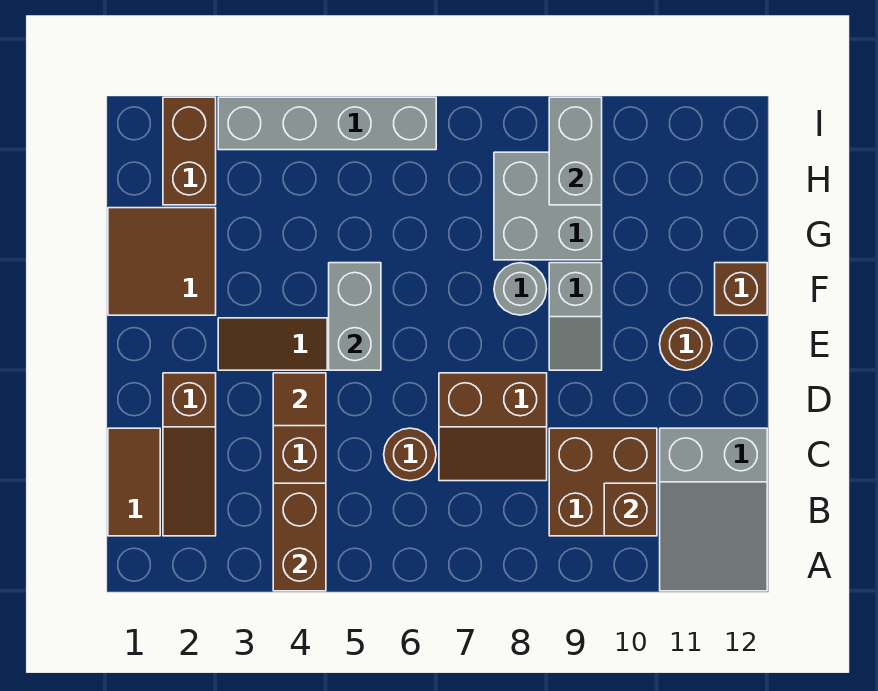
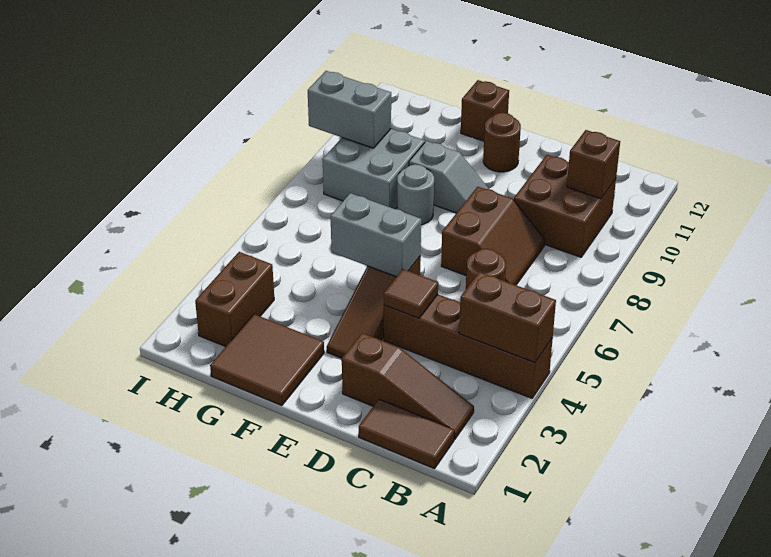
grey 2x3 slope [660,428,767,591] -> none
brown 1x2 brick [163,97,216,205] -> brown 1x2 brick turned to [195,252,274,347]
grey 1x4 brick [218,97,436,150] -> none

